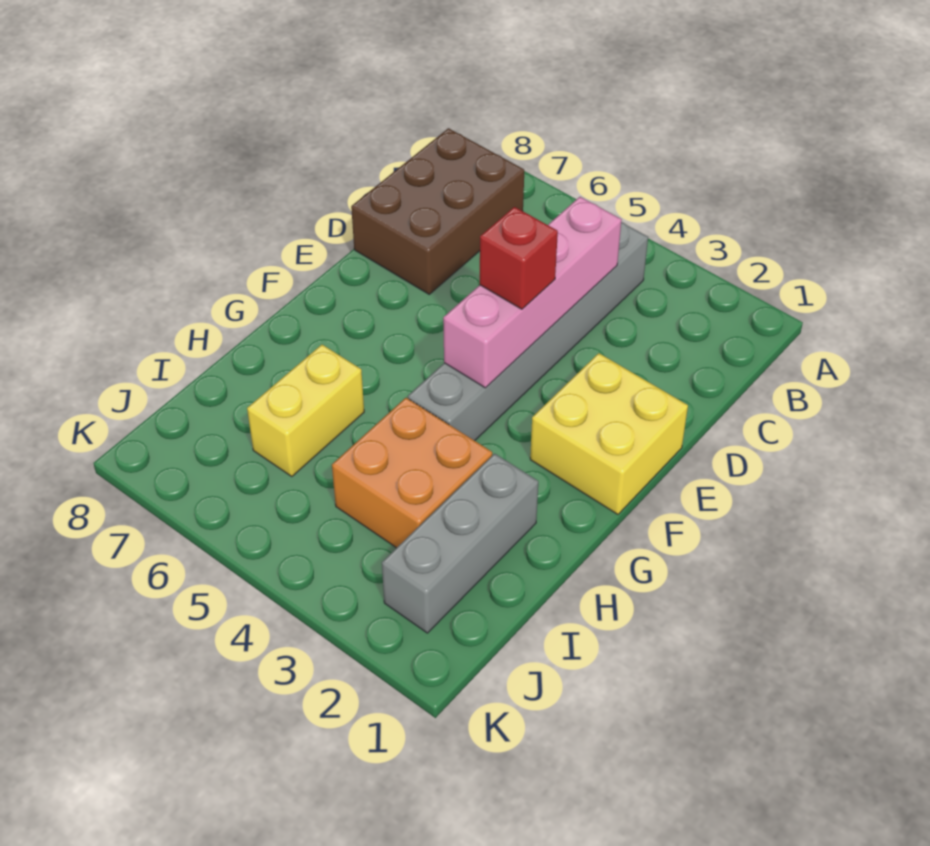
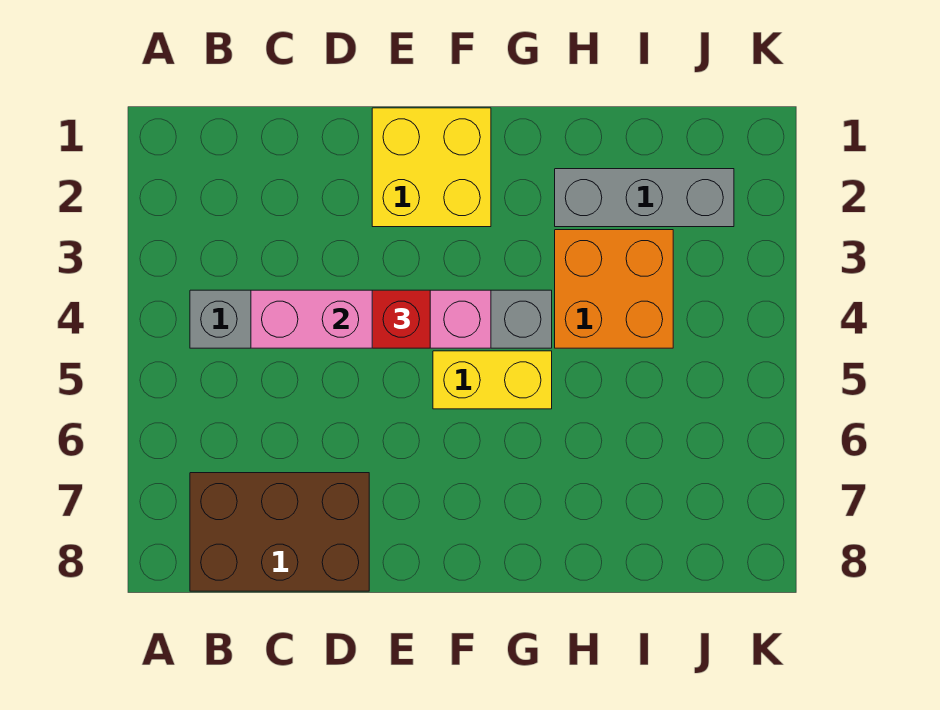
yellow 1x2 brick [247,345,364,477] -> yellow 1x2 brick moved to [433,351,552,409]

